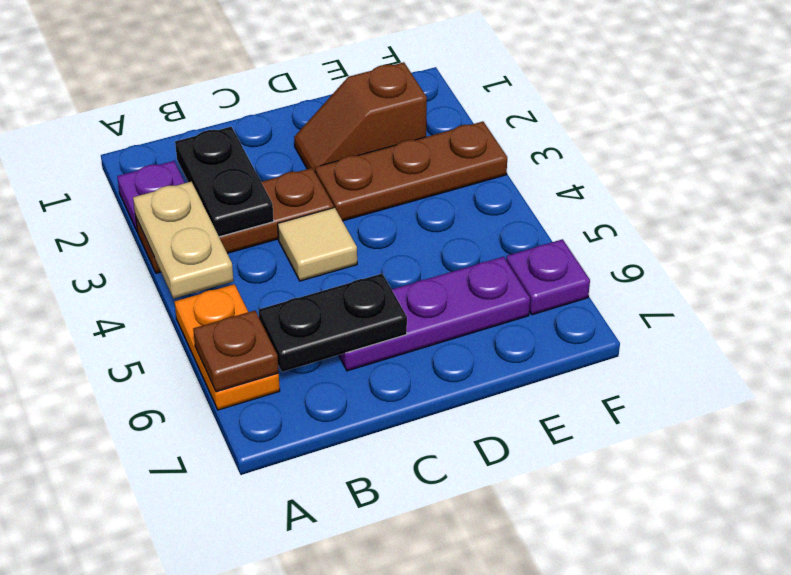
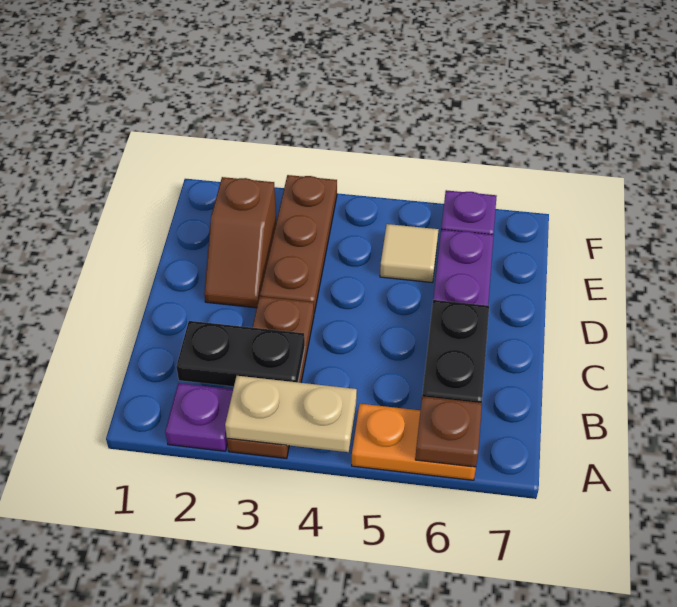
tan 1x1 tile [278,208,357,281] -> tan 1x1 tile moved to [380,224,439,282]

